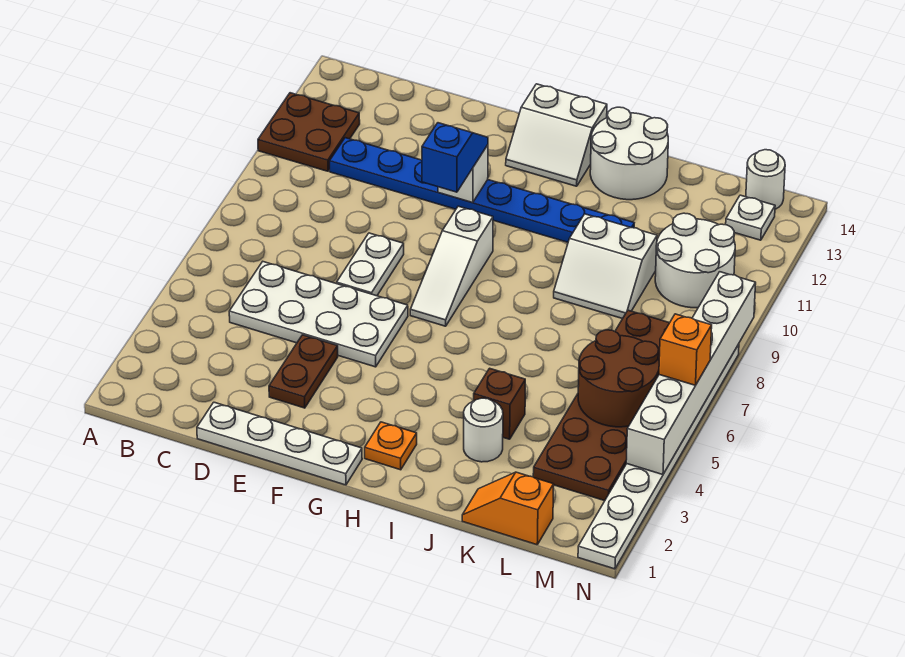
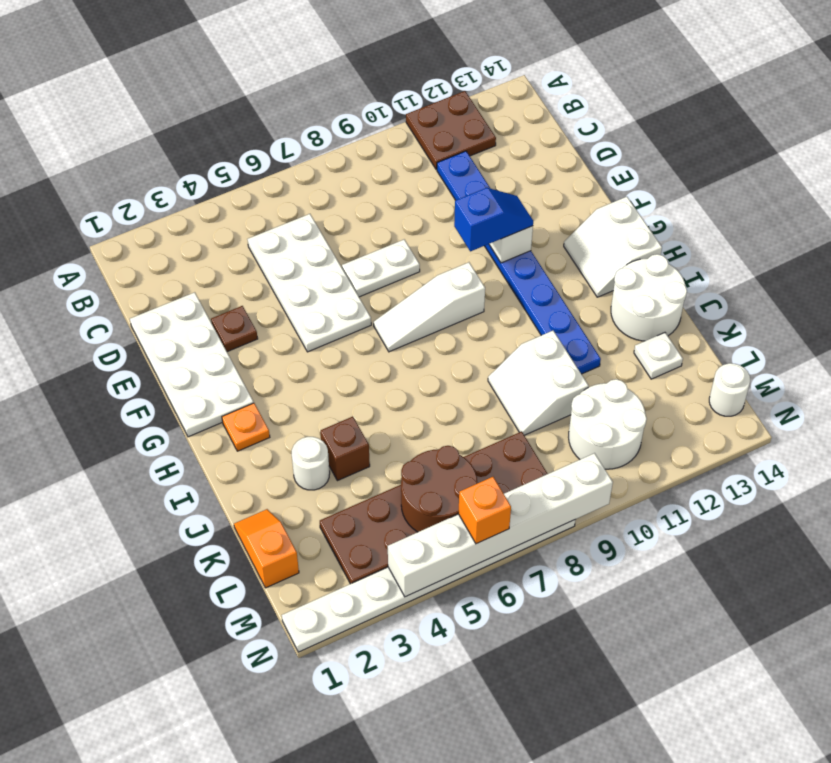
white 1x4 plate [197,402,362,485] -> white 2x4 plate [130,292,254,437]
brown 1x2 plate [269,335,338,408] -> brown 1x1 plate [211,306,258,352]
white 1x1 plate [726,195,775,240] -> white 1x1 plate moved to [634,333,683,379]

